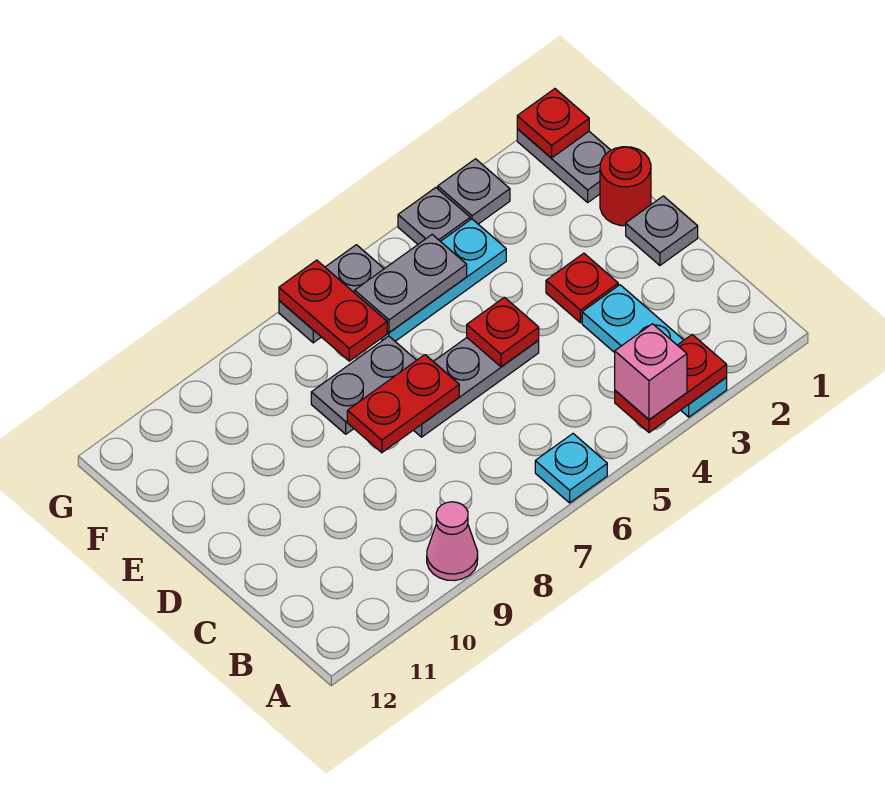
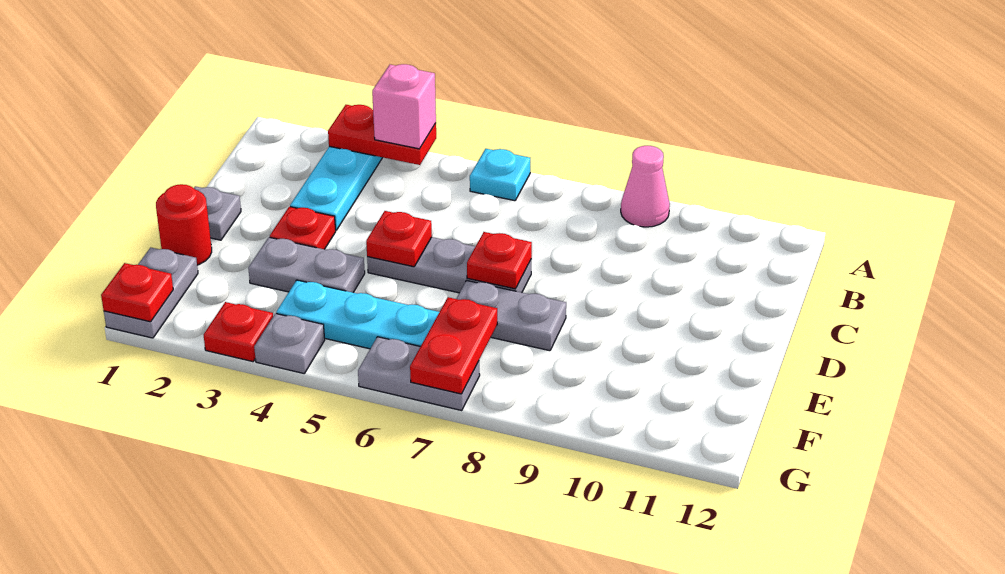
red 1x2 plate [347,355,459,453] -> red 1x1 plate [467,232,532,289]
grey 1x2 plate [355,235,467,332] -> grey 1x2 plate moved to [248,237,365,292]
grey 1x1 plate [438,159,510,224] -> red 1x1 plate [204,302,273,362]

